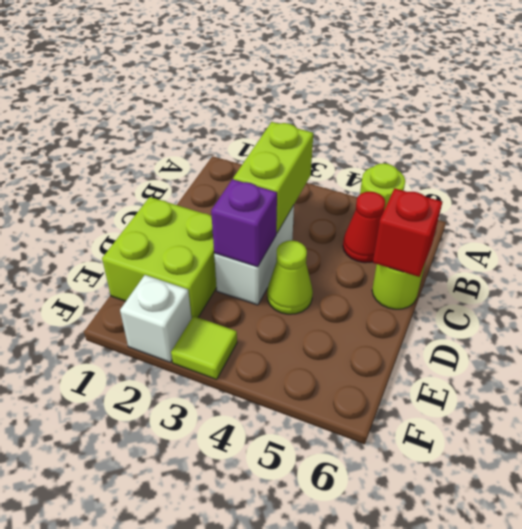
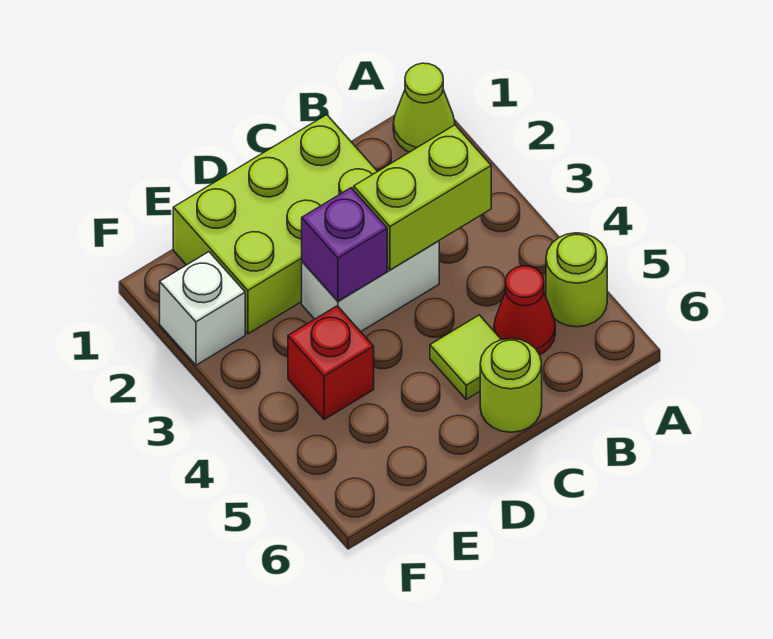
red 1x1 brick [373,188,442,277] -> red 1x1 brick moved to [288,306,374,419]
lime 2x2 brick [102,197,217,318] -> lime 2x3 brick [173,115,377,334]
lime 1x1 cone [267,241,313,314] -> lime 1x1 cone moved to [393,63,455,152]
lime 1x1 tile [171,316,237,380] -> lime 1x1 tile moved to [430,315,501,399]

